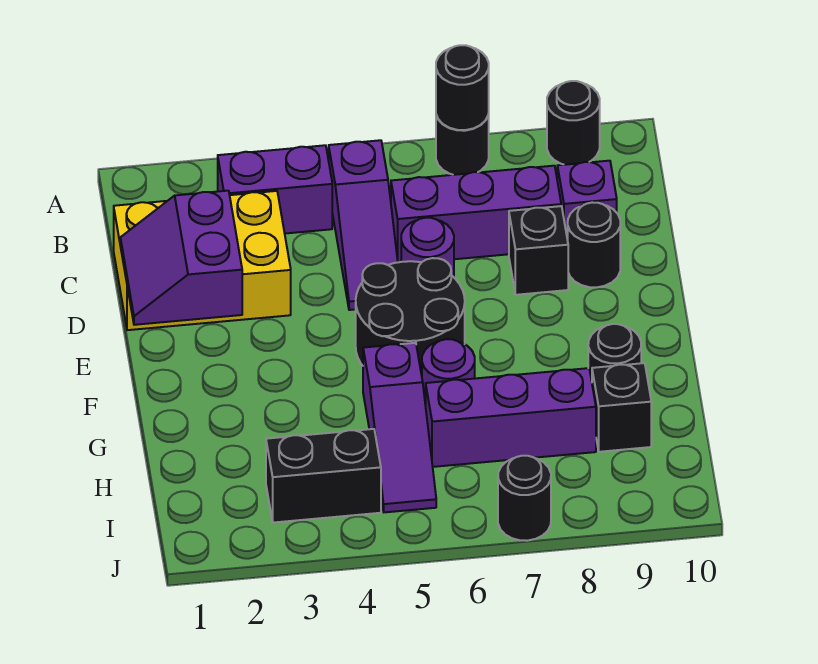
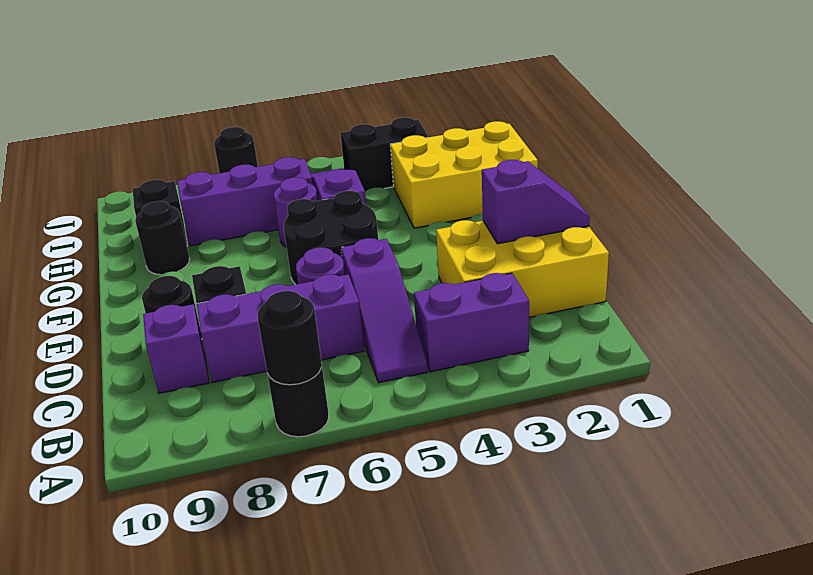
black 1x1 round brick [547,81,600,165] -> none
purple 1x3 slope [329,140,398,310] -> purple 1x3 slope turned to [341,238,428,383]
purple 2x2 slope [120,191,242,325] -> purple 1x2 slope [482,160,590,244]
none -> yellow 2x3 brick [390,121,538,228]

